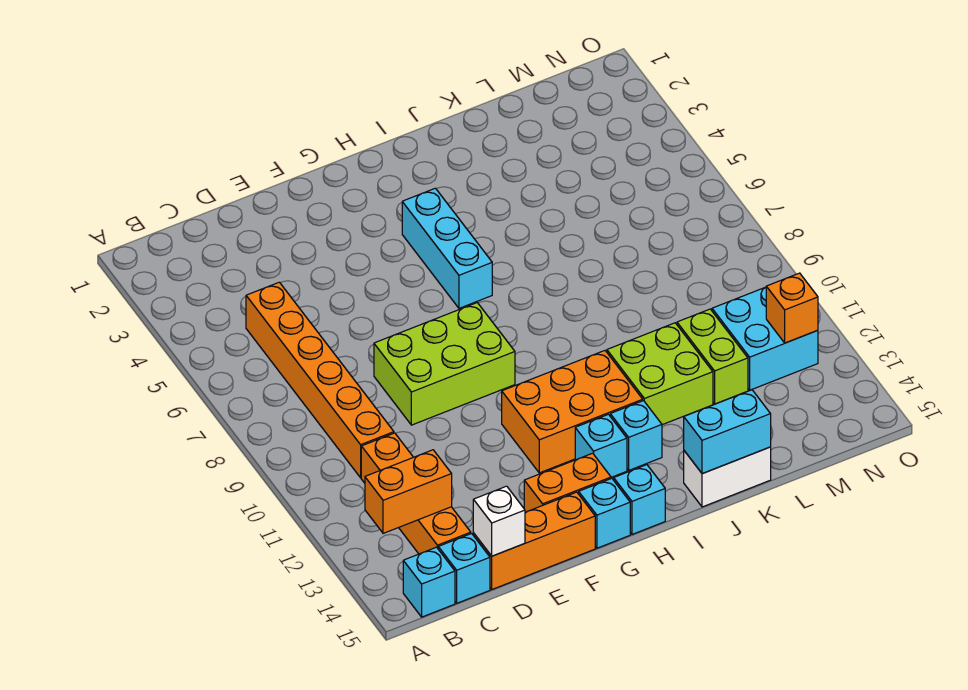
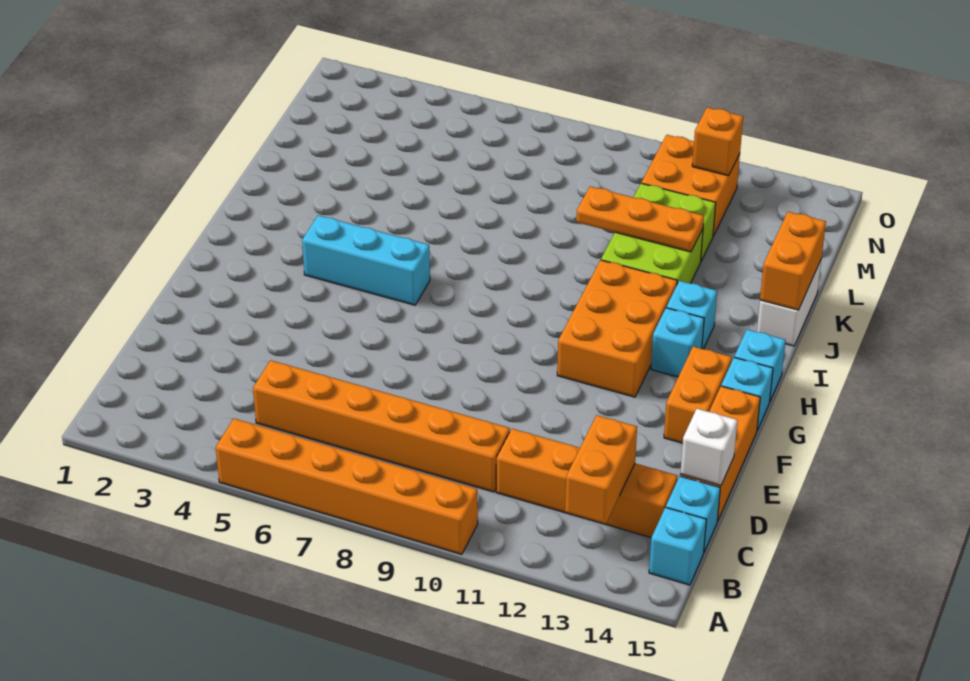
none -> orange 1x6 brick [216,419,478,554]
lime 2x3 brick [374,303,515,425] -> none
cyan 1x2 brick [684,390,771,474] -> orange 1x2 brick [760,212,826,310]
none -> orange 1x3 plate [576,186,704,252]
cyan 2x2 brick [712,287,818,390] -> orange 2x2 brick [641,135,740,236]

